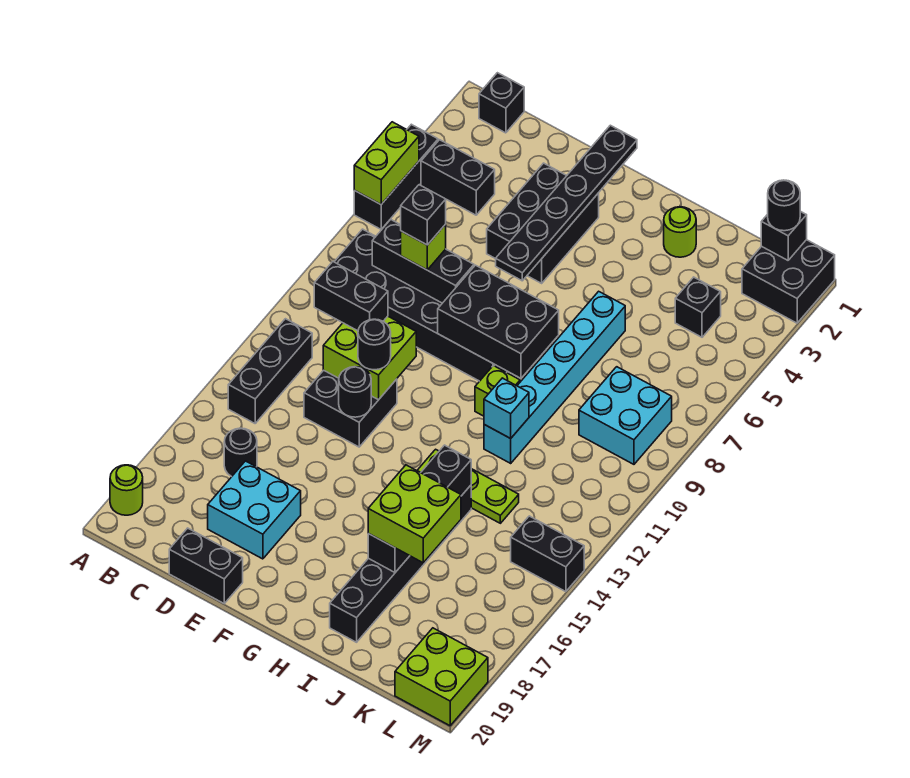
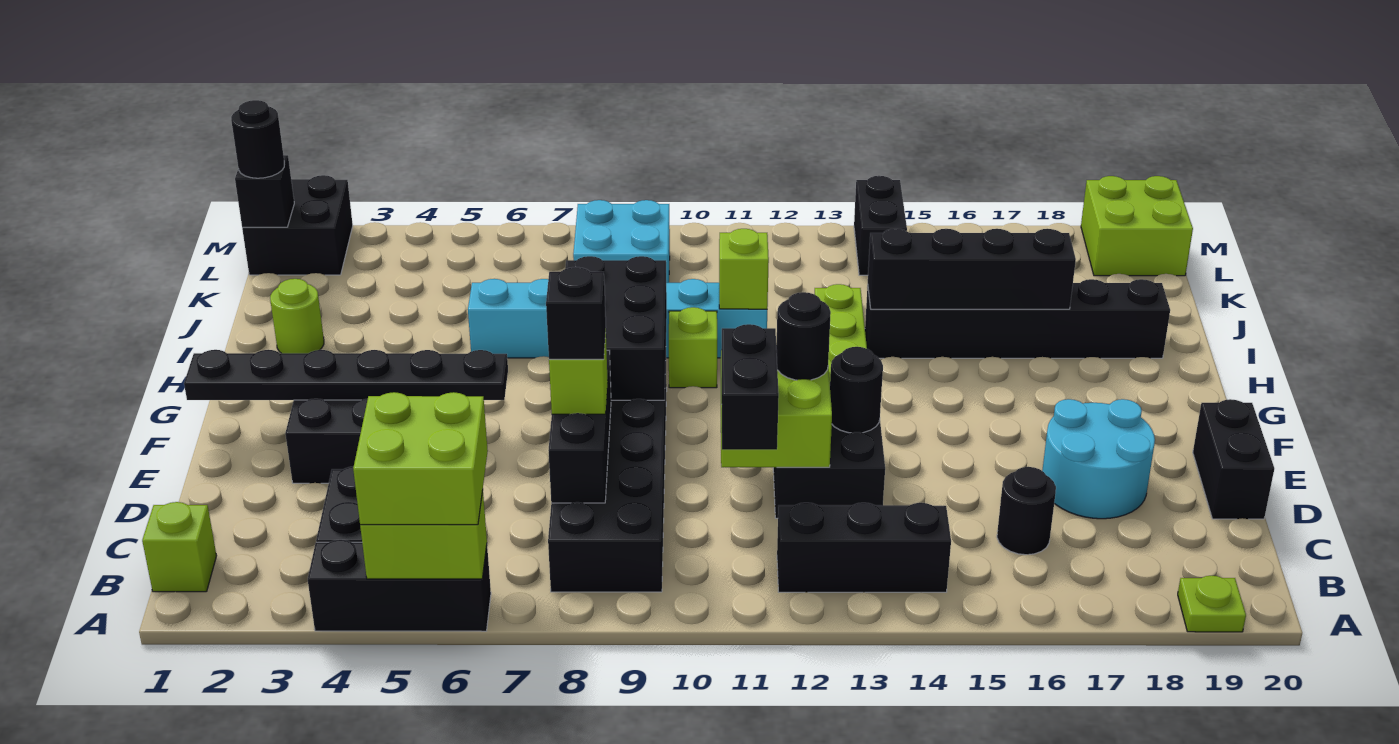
lime 1x1 round brick [110,465,143,515] -> lime 1x1 plate [1178,576,1246,632]
black 1x1 brick [479,73,524,133] -> lime 1x1 brick [142,502,217,592]
cyan 2x2 brick [208,461,301,559] -> cyan 2x2 round brick [1042,399,1155,519]
cyan 1x1 brick [484,378,529,438] -> lime 1x1 brick [719,229,769,309]
lime 2x2 brick [368,465,461,563] -> lime 2x2 brick moved to [353,392,488,525]
black 1x1 brick [675,277,721,337] -> none

